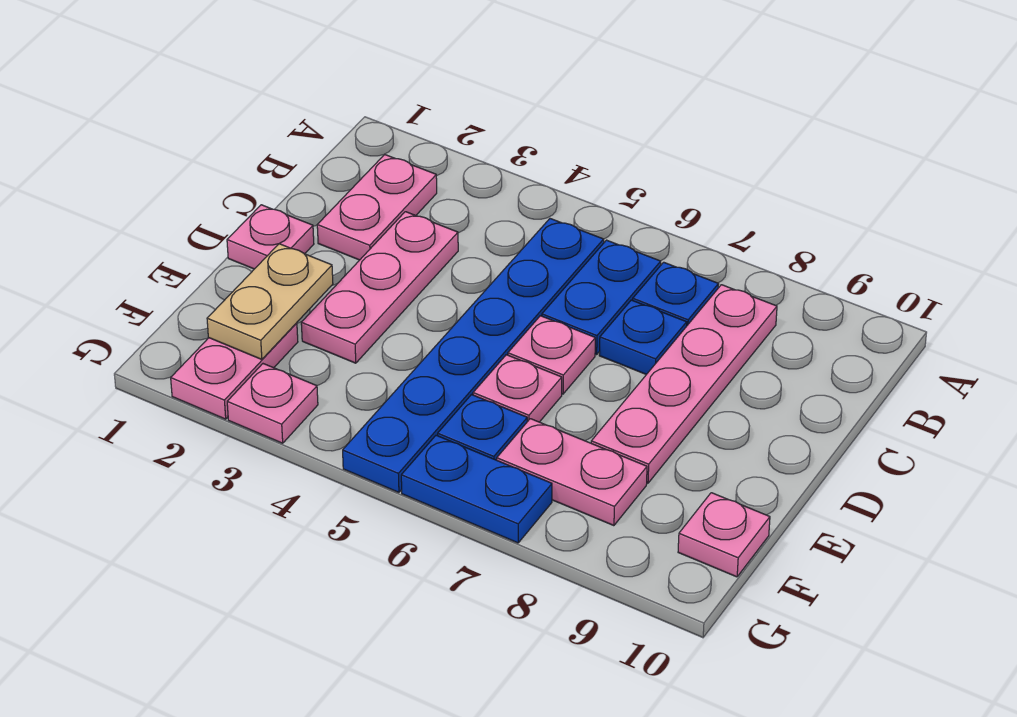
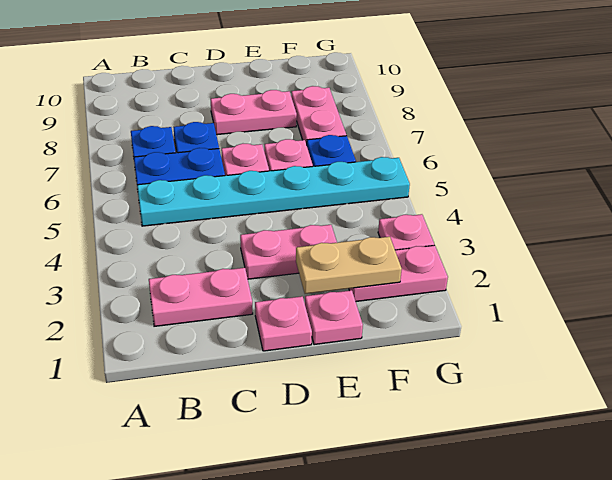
blue 1x6 plate [343,219,604,492] -> cyan 1x6 plate [137,157,410,226]
pink 1x4 plate [591,285,777,483] -> pink 1x2 plate [211,90,297,135]
pink 1x3 plate [301,212,458,363] -> pink 1x2 plate [240,225,337,279]
pink 1x1 plate [678,493,770,577] -> pink 1x1 plate moved to [305,290,363,345]
blue 1x2 plate [401,435,552,543] -> none

